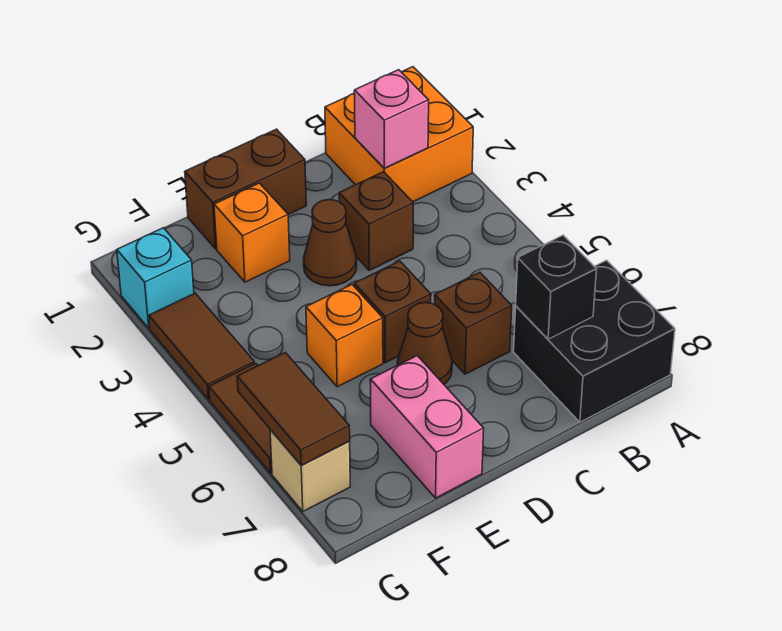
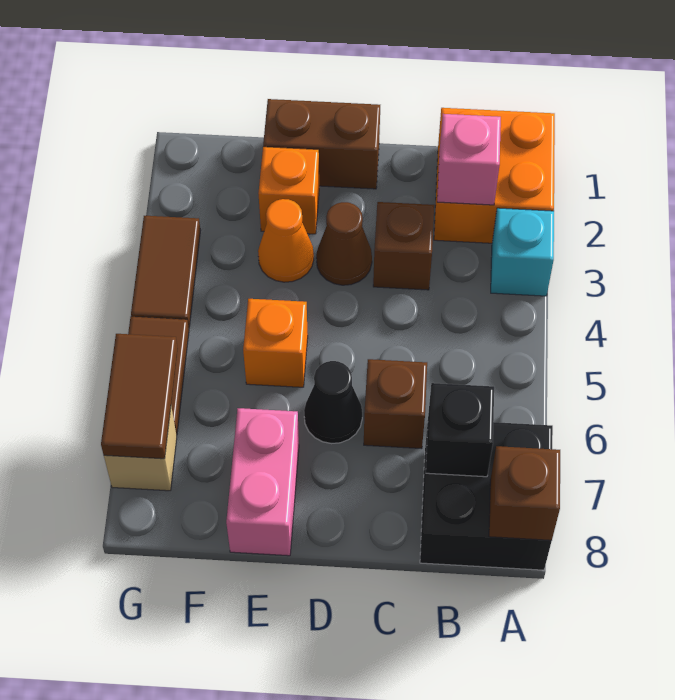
brown 1x1 brick [354,261,431,363] -> brown 1x1 brick moved to [489,446,560,541]
brown 1x1 cone [397,303,452,384] -> black 1x1 cone [304,361,362,444]
none -> orange 1x1 cone [258,199,314,282]
cyan 1x1 brick [117,228,194,328] -> cyan 1x1 brick moved to [491,208,554,296]

